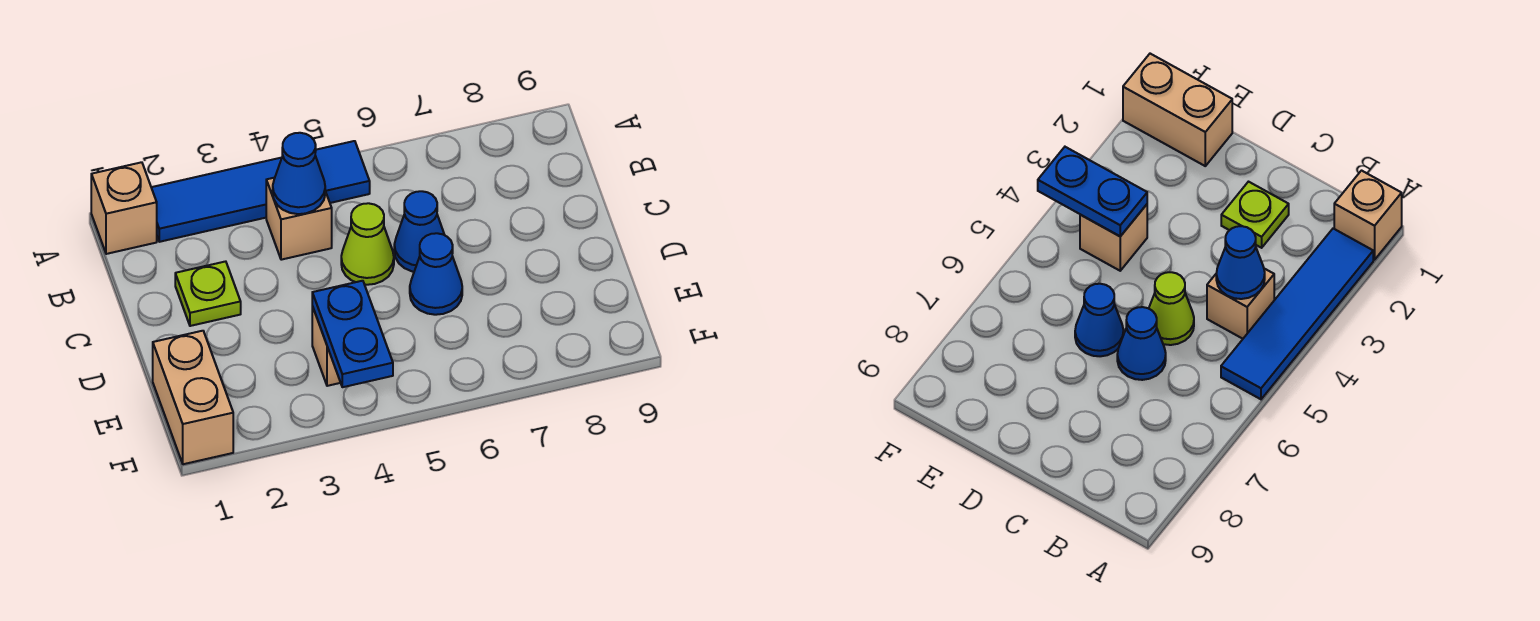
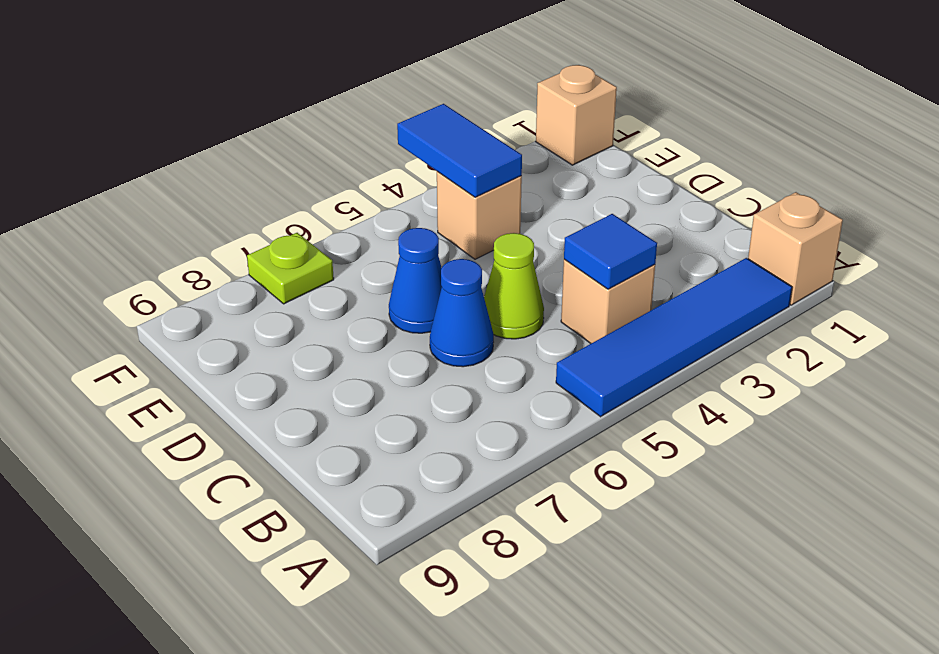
blue 1x1 cone [273,133,325,214] -> blue 1x1 tile [564,214,657,289]
lime 1x1 plate [175,261,241,326] -> lime 1x1 plate moved to [247,233,334,304]
tan 1x2 brick [153,331,233,464] -> tan 1x1 brick [536,65,617,165]
blue 1x2 plate [312,281,393,387] -> blue 1x2 tile [397,104,522,197]

